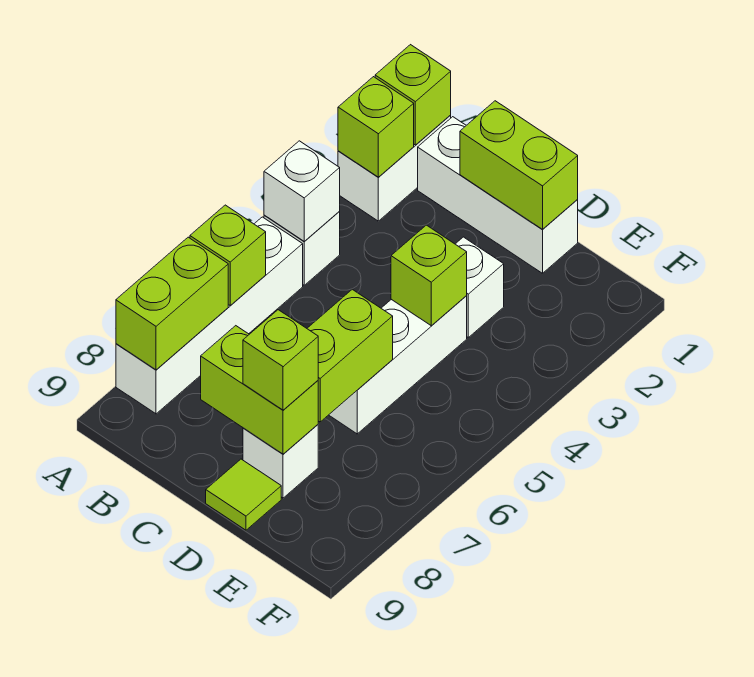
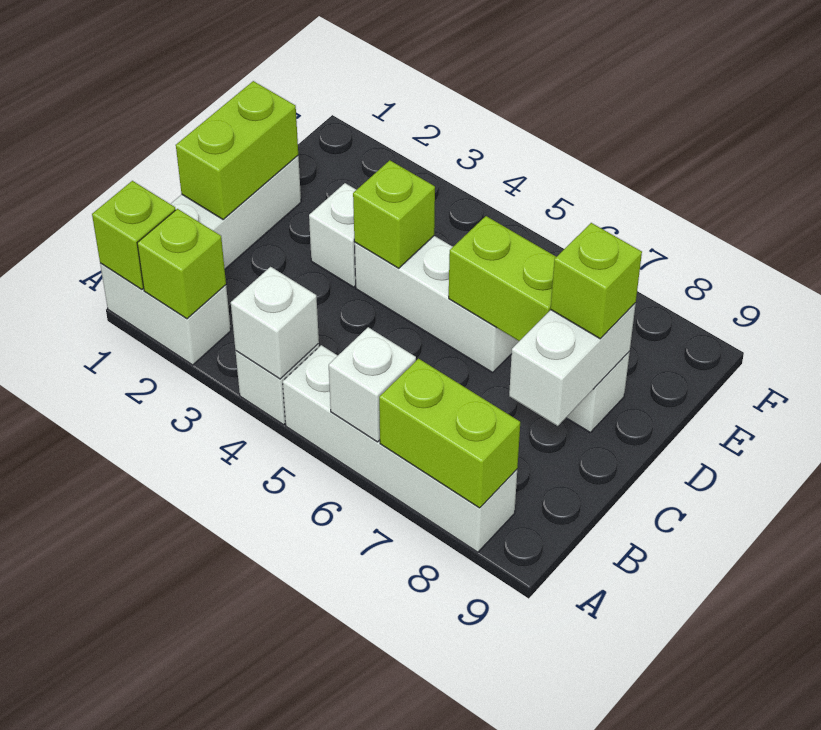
lime 1x1 brick [190,205,266,306] -> white 1x1 brick [329,327,416,442]
lime 1x2 brick [201,326,318,454] -> white 1x2 brick [509,303,636,426]
lime 1x1 tile [206,459,281,530] -> none

